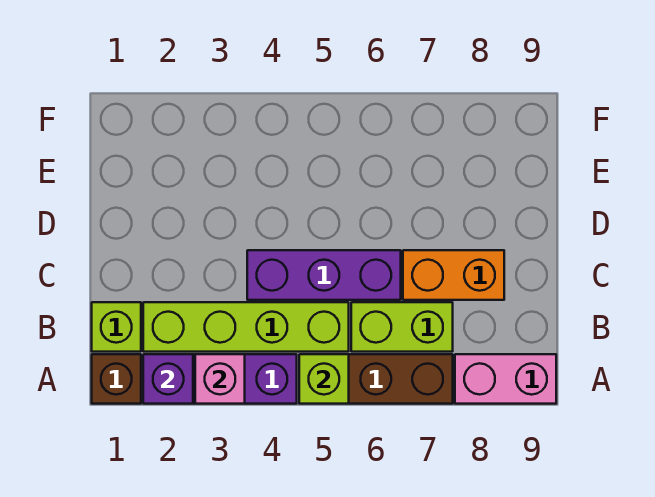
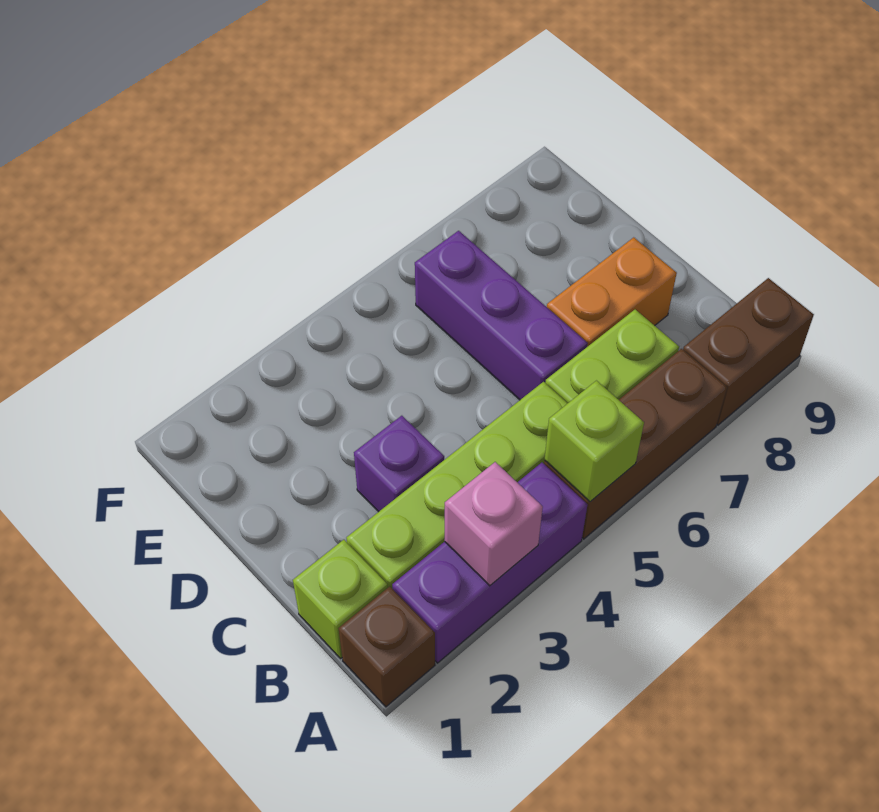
purple 1x1 brick [143,354,193,404] -> purple 1x1 brick moved to [354,416,444,512]
pink 1x2 brick [455,354,556,404] -> brown 1x2 brick [683,278,814,425]
purple 1x3 brick [247,250,401,300] -> purple 1x3 brick turned to [415,231,588,400]

